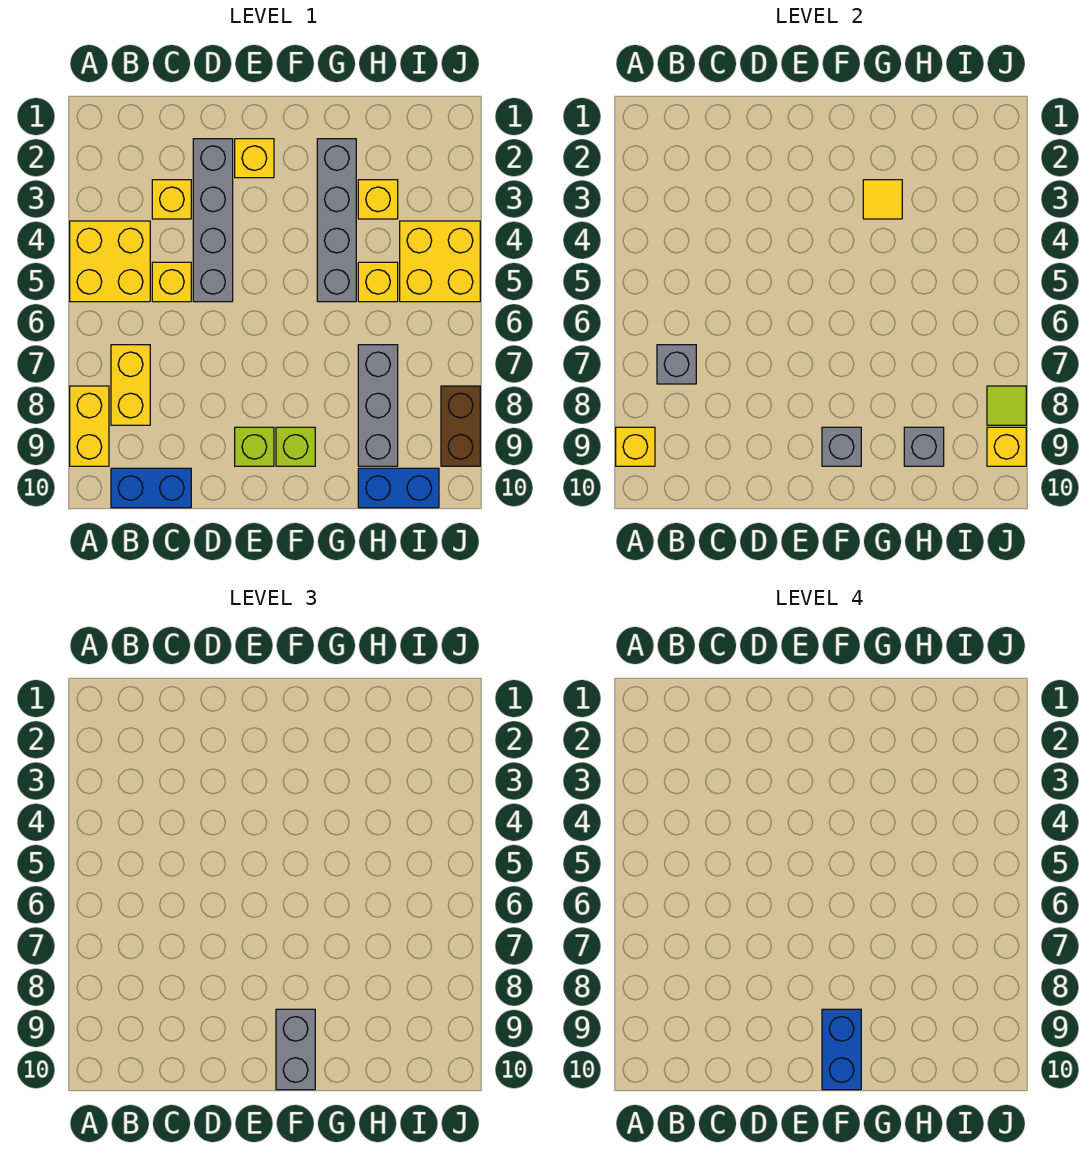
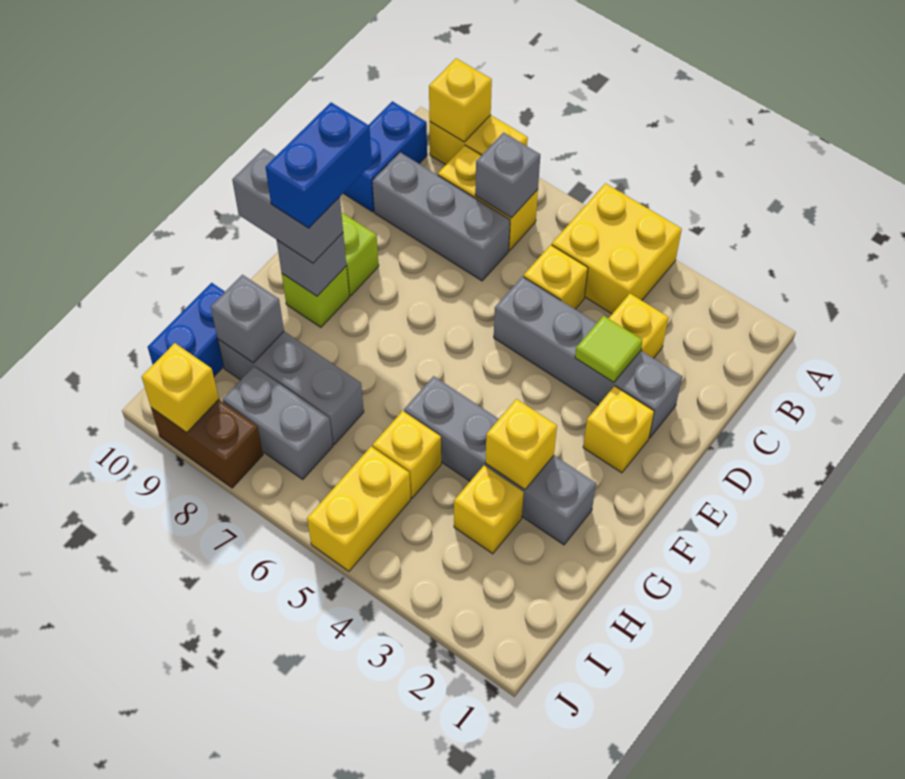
none -> grey 1x3 brick [372,152,510,281]
blue 1x2 brick [822,1009,861,1090] -> blue 1x2 brick turned to [266,103,372,228]
yellow 1x1 tile [863,180,902,219] -> yellow 1x1 brick [485,399,557,490]
yellow 2x2 brick [400,221,480,302] -> yellow 1x2 brick [307,447,411,571]
none -> grey 1x2 brick [223,367,333,479]
lime 1x1 tile [987,386,1026,425] -> lime 1x1 tile moved to [575,316,643,382]

